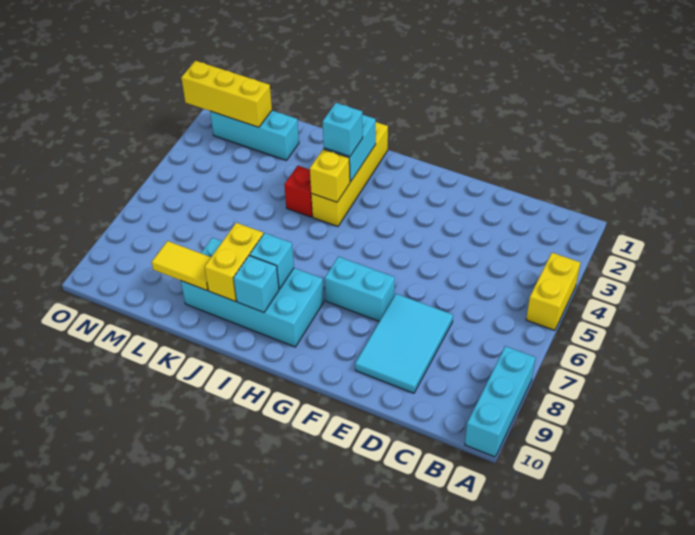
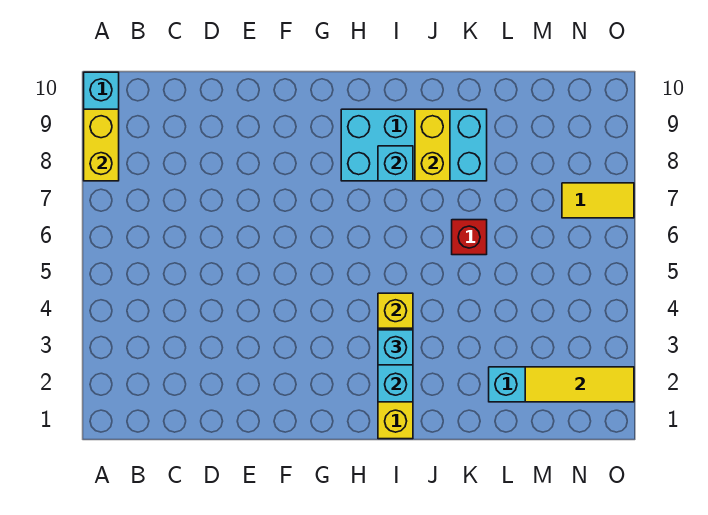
yellow 1x2 brick [526,253,581,330] -> yellow 1x2 brick moved to [84,109,119,181]
cyan 2x3 tile [355,294,453,393] -> none
cyan 1x2 brick [325,257,395,321] -> none
cyan 1x1 brick [234,256,279,312] -> none
red 1x1 brick [284,166,313,217] -> red 1x1 brick moved to [452,220,487,255]
yellow 1x2 tile [152,241,211,290] -> yellow 1x2 tile moved to [562,183,634,218]
yellow 1x3 brick [181,61,272,127] -> yellow 1x3 tile [525,367,634,402]

